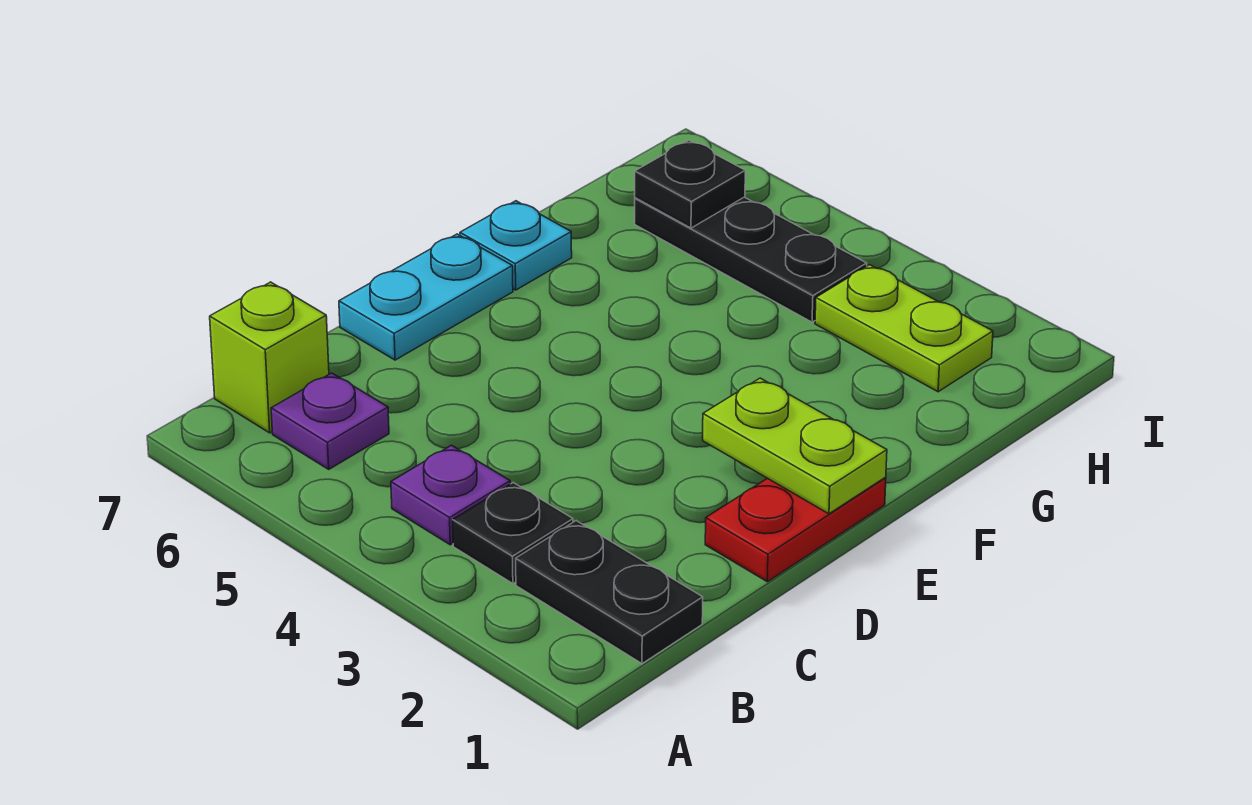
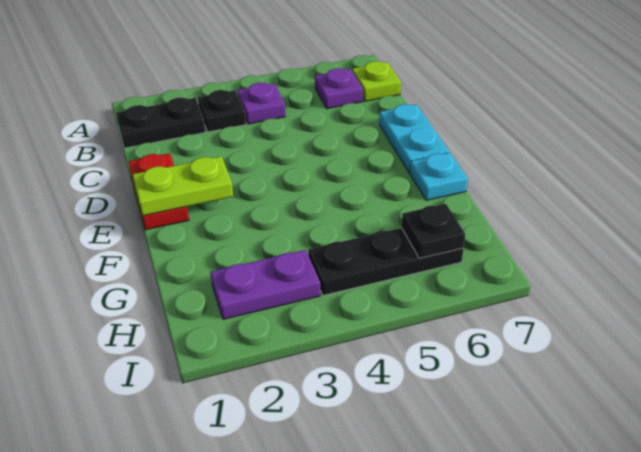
lime 1x1 brick [210,282,329,433] -> lime 1x1 plate [352,61,401,101]
lime 1x2 plate [815,265,993,392] -> purple 1x2 plate [210,250,320,319]

